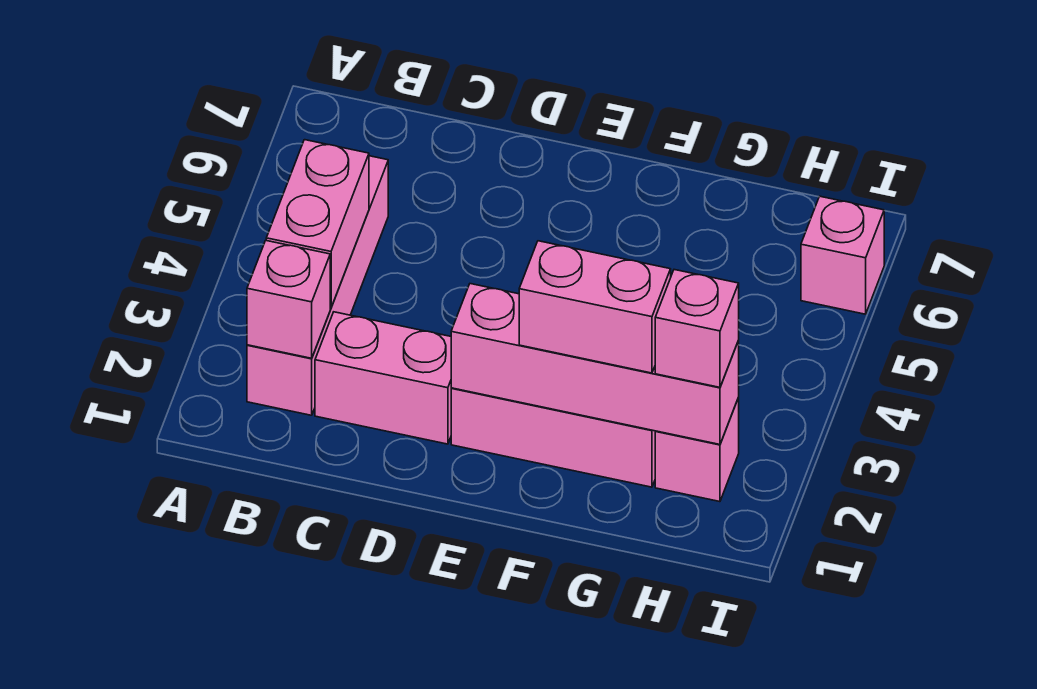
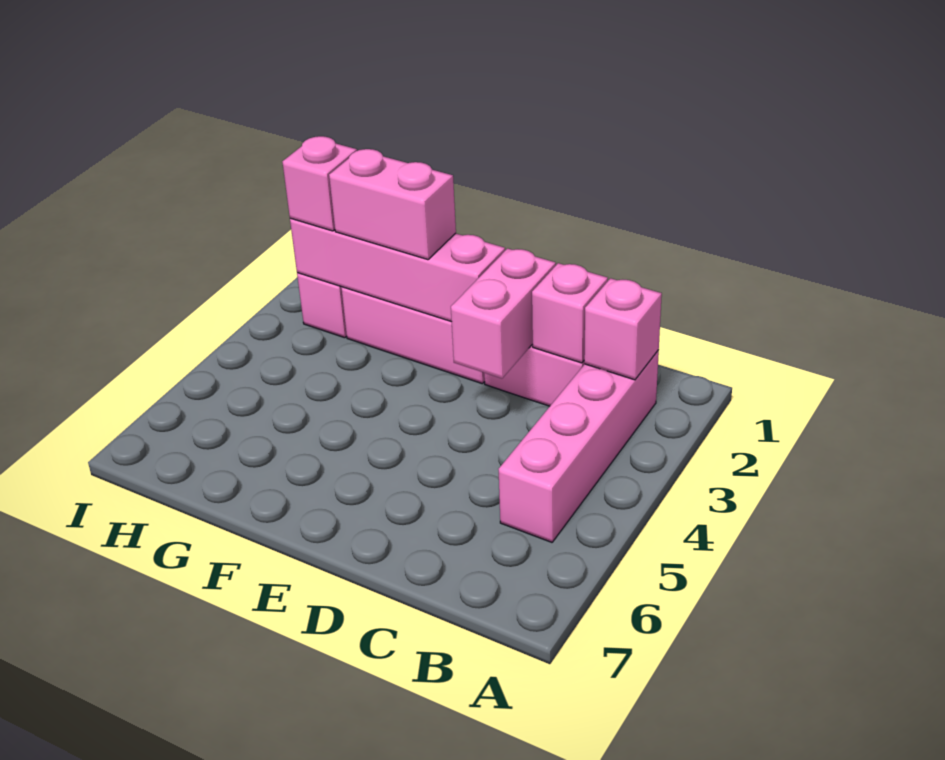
pink 1x2 brick [266,140,369,308] -> pink 1x2 brick moved to [451,248,556,378]
pink 1x1 brick [801,196,884,314] -> pink 1x1 brick moved to [532,263,608,363]

